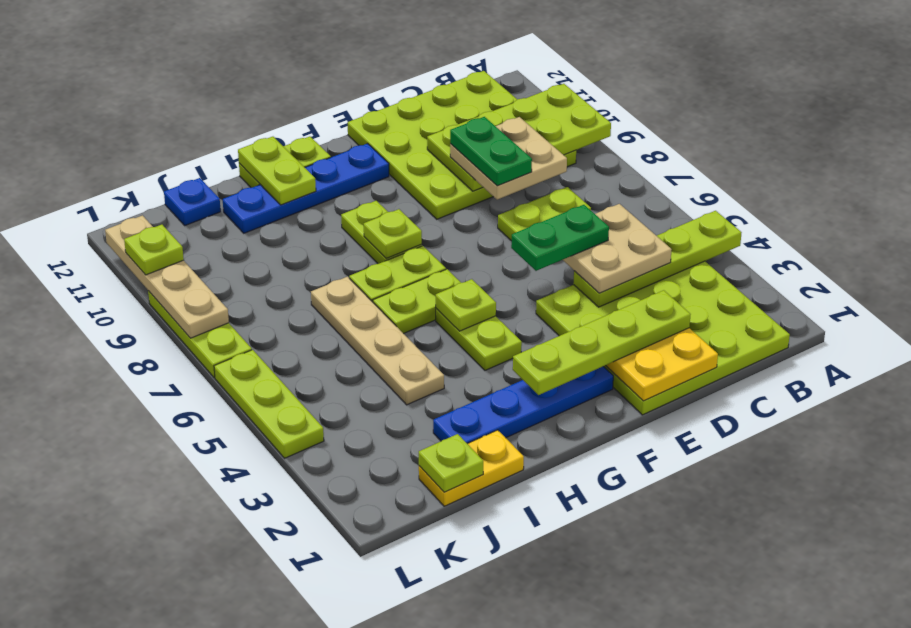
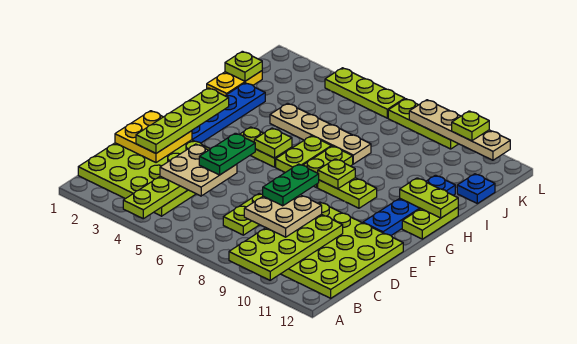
green 1x2 plate [450,117,532,186] -> green 1x2 plate turned to [262,164,319,206]

